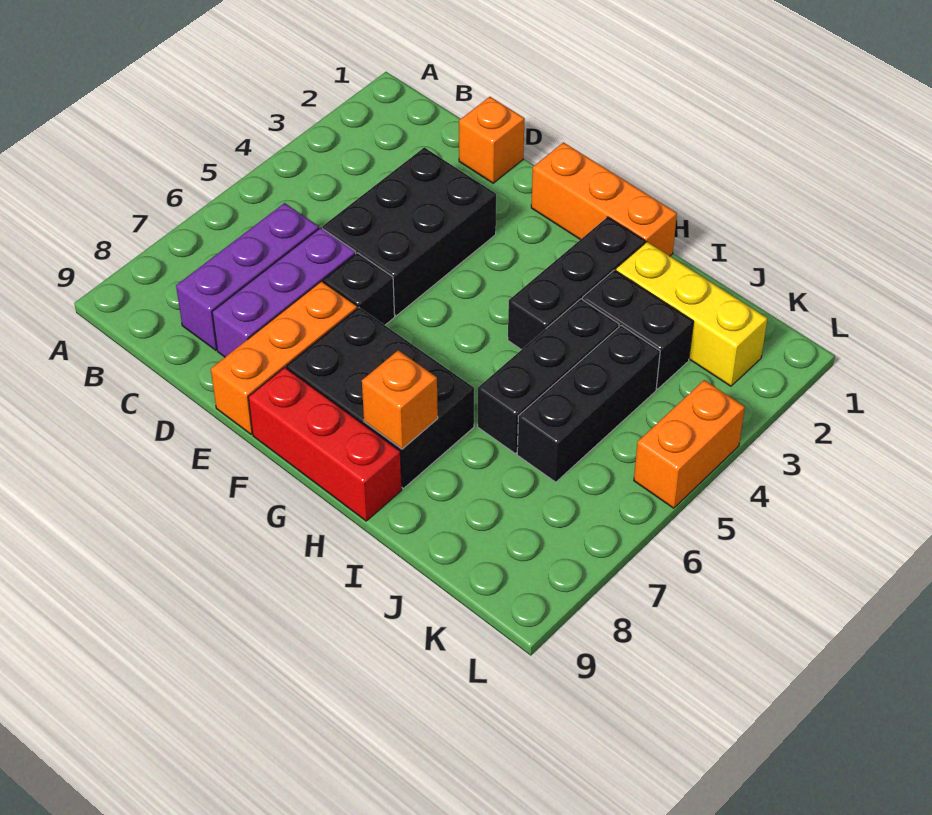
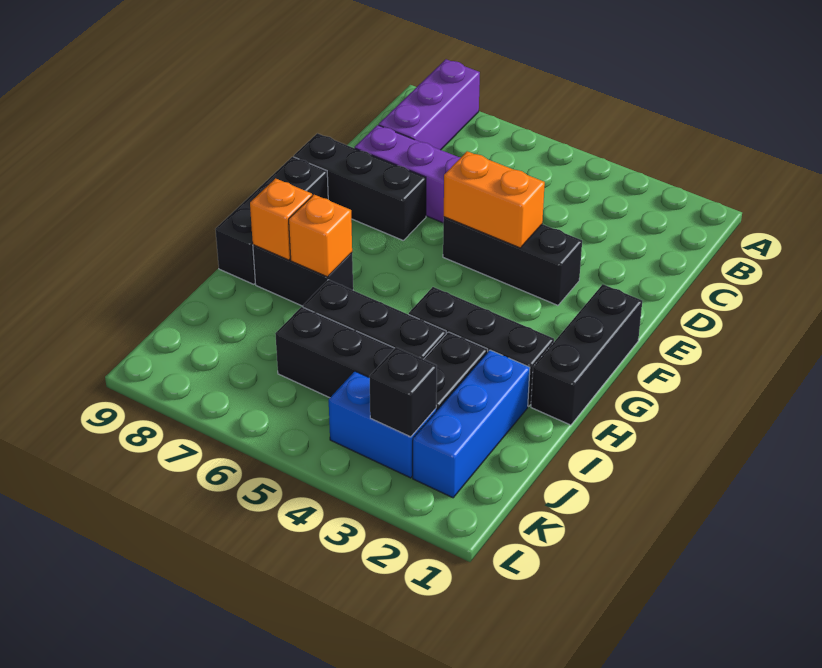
purple 1x3 brick [176,203,319,350] -> purple 1x3 brick turned to [379,59,480,150]
orange 1x1 brick [459,97,525,183] -> orange 1x1 brick moved to [289,195,352,277]
black 2x3 brick [322,147,496,316] -> black 1x3 brick [443,217,582,305]
black 1x1 brick [323,253,395,325] -> black 1x1 brick moved to [369,347,437,437]
orange 1x3 brick [211,281,357,434] -> black 1x3 brick [294,133,426,240]
orange 1x3 brick [531,142,677,256] -> black 1x3 brick [531,284,642,425]
black 2x3 brick [287,308,474,488] -> black 1x2 brick [253,245,353,306]
red 1x3 brick [248,367,402,521] -> black 1x3 brick [215,157,328,284]
yellow 1x3 brick [616,242,767,386] -> blue 1x3 brick [413,350,530,498]
none -> blue 1x2 brick [329,371,436,478]
orange 1x2 brick [634,380,745,508] -> orange 1x2 brick moved to [444,151,545,248]

